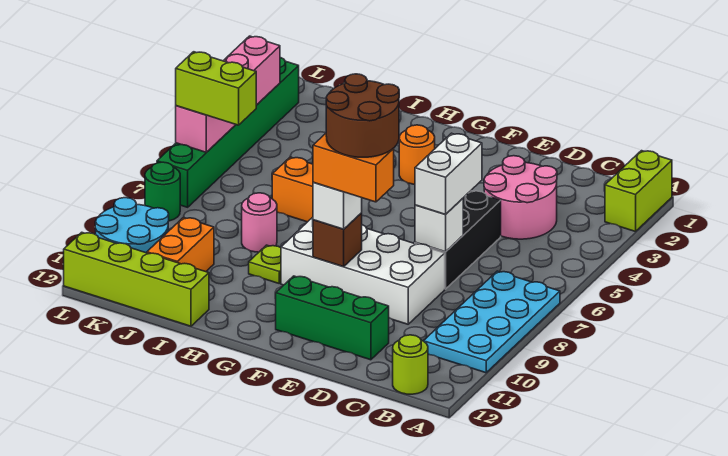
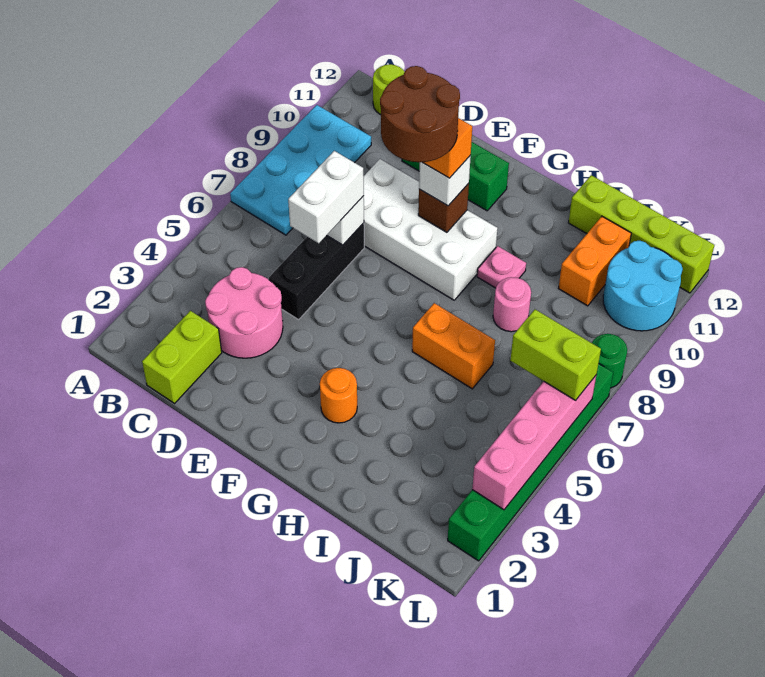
lime 1x2 brick [605,151,672,232] -> lime 1x2 brick moved to [142,311,222,403]
lime 1x1 plate [249,245,281,283] -> pink 1x1 plate [477,246,526,288]

